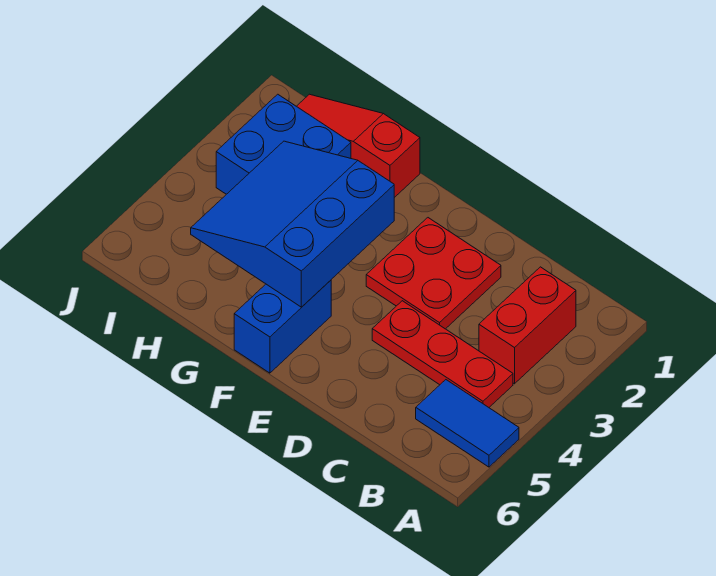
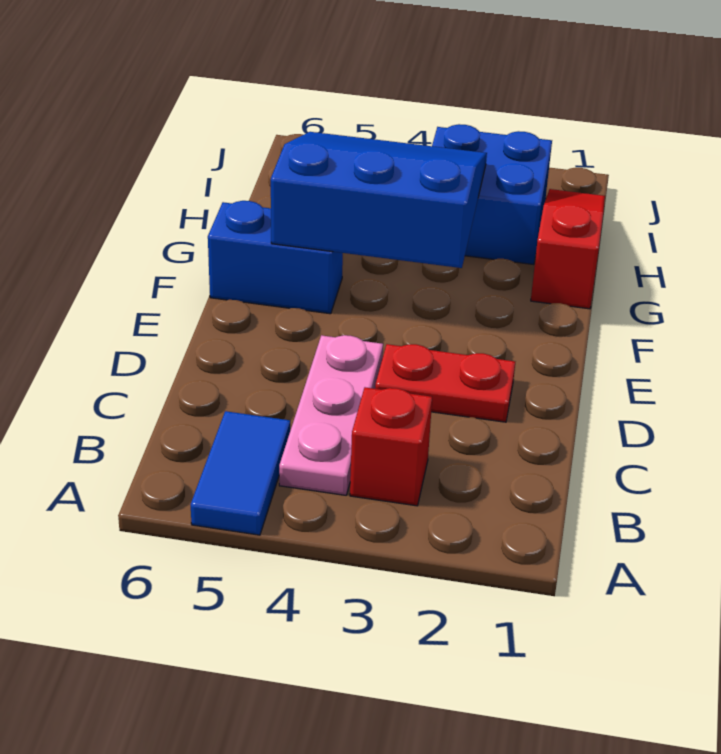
red 1x2 brick [479,267,576,384] -> red 1x1 brick [350,387,432,506]
red 1x3 plate [372,301,513,407] -> pink 1x3 plate [279,335,383,495]
red 2x2 plate [366,218,501,329] -> red 1x2 plate [375,344,515,422]

